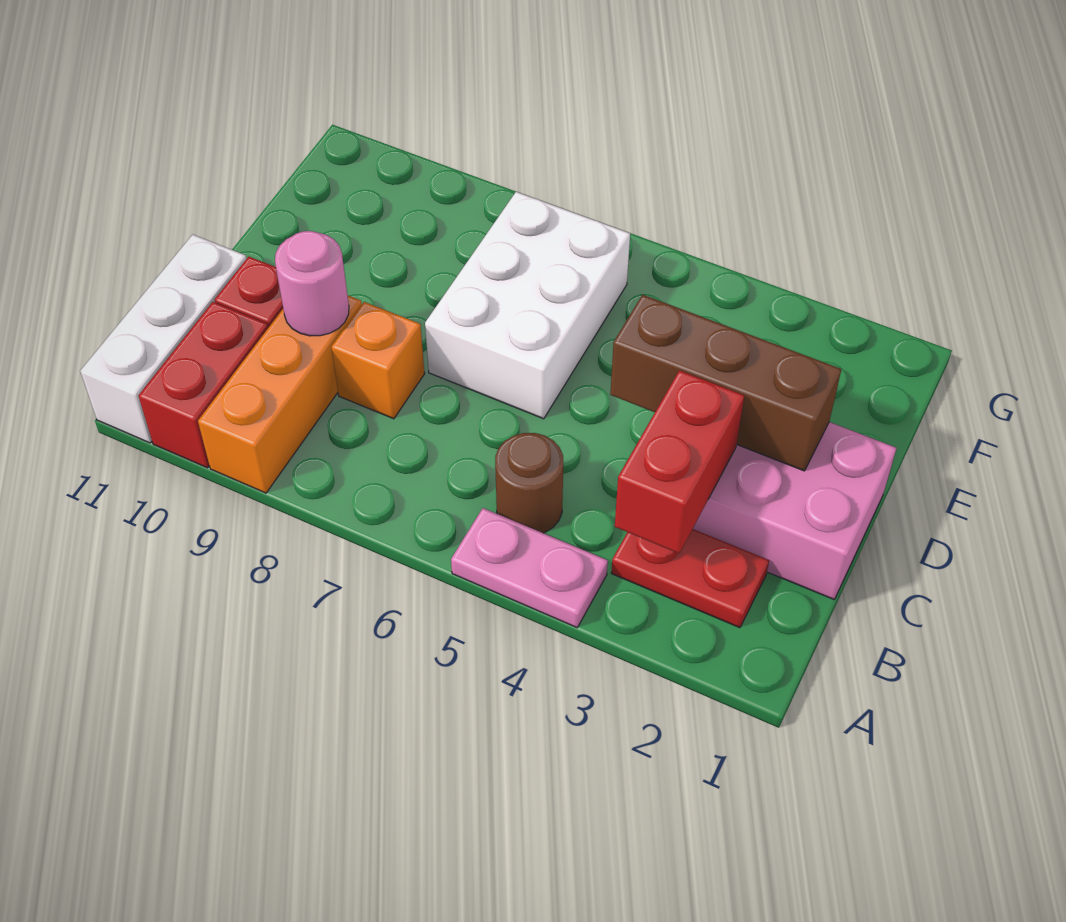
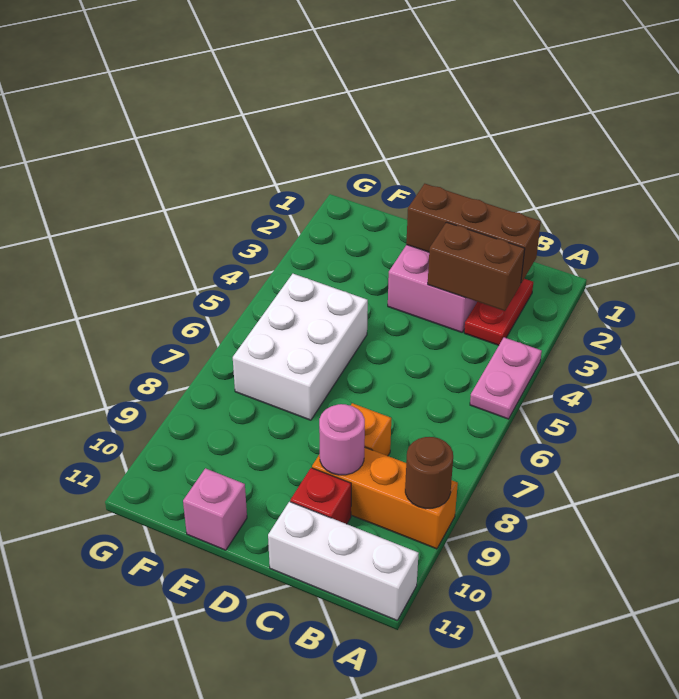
red 1x2 brick [139,302,268,468] -> none
red 1x2 brick [615,370,744,553] -> brown 1x2 brick [428,222,525,311]
brown 1x1 round brick [495,433,563,533] -> brown 1x1 round brick moved to [405,437,453,509]
brown 1x3 brick [610,295,841,471] -> brown 1x3 brick turned to [406,184,541,283]
white 2x3 brick [425,192,630,419] -> white 2x3 brick turned to [233,274,368,420]
none -> pink 1x1 brick [183,468,247,550]

